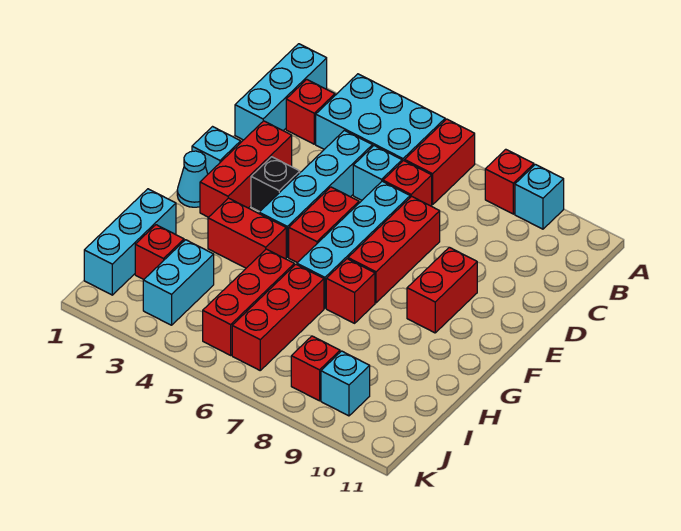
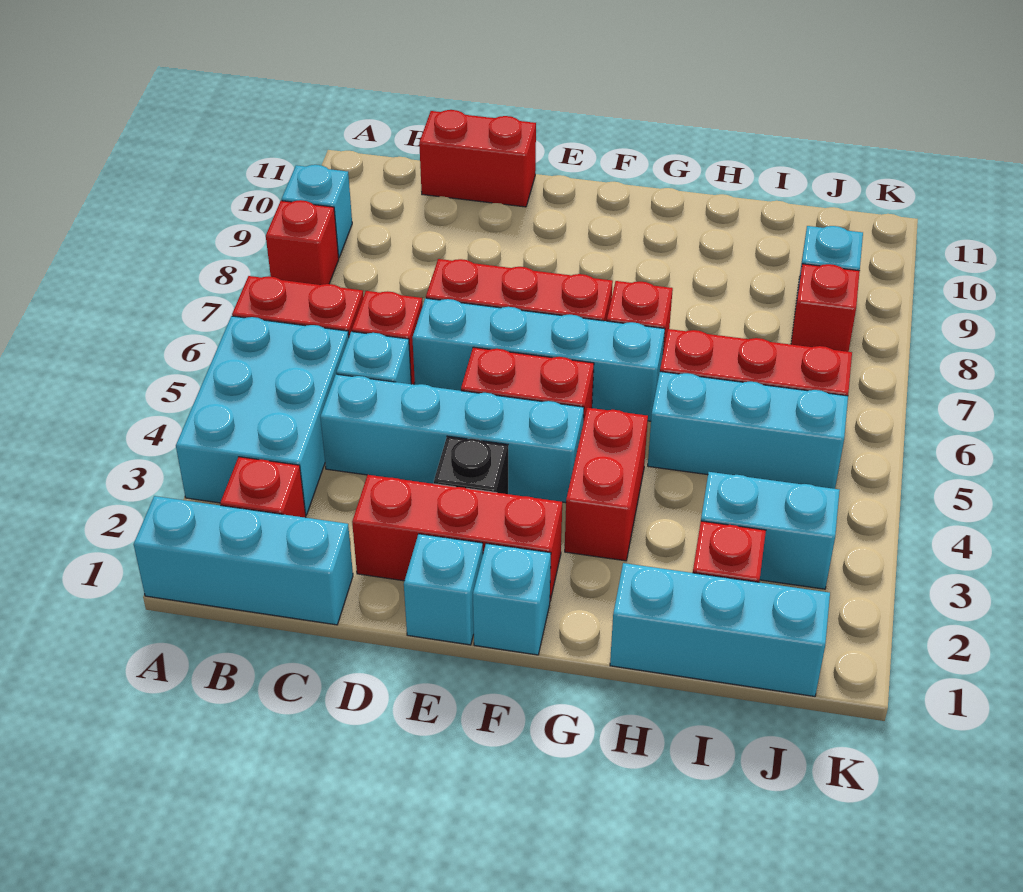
red 1x2 brick [407,247,477,333] -> red 1x2 brick moved to [419,110,536,207]
cyan 1x1 cone [177,151,208,207] -> cyan 1x1 brick [473,543,551,655]
red 1x3 brick [203,249,294,355] -> cyan 1x3 brick [648,372,848,489]

